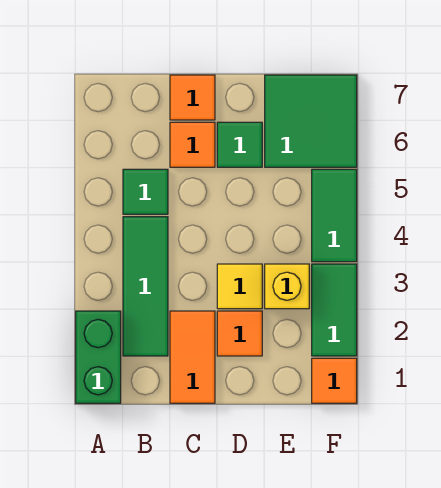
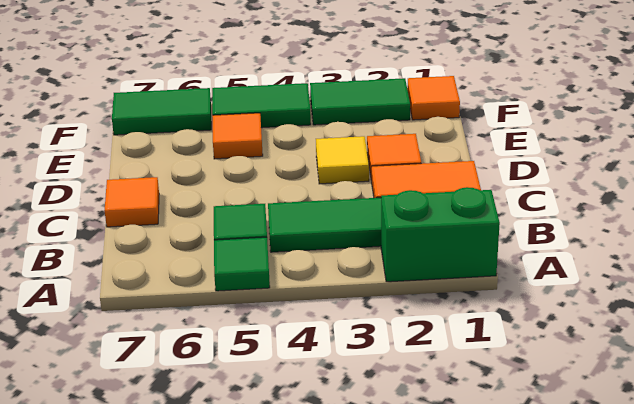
orange 1x1 tile [170,122,215,167] -> orange 1x1 tile moved to [212,113,263,159]
green 1x1 tile [217,122,262,167] -> green 1x1 tile moved to [214,237,270,291]
yellow 1x1 brick [265,264,309,309] -> none
green 2x2 tile [265,75,357,167] -> green 1x2 tile [112,88,211,135]

